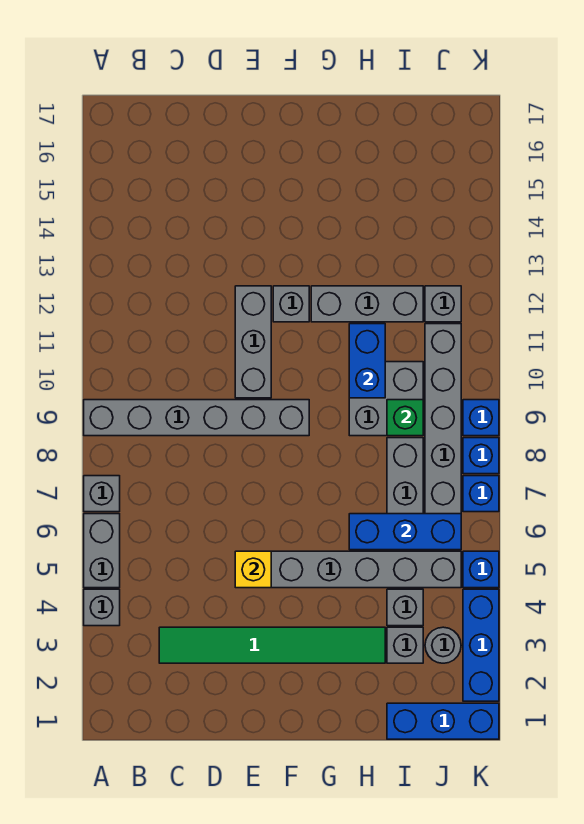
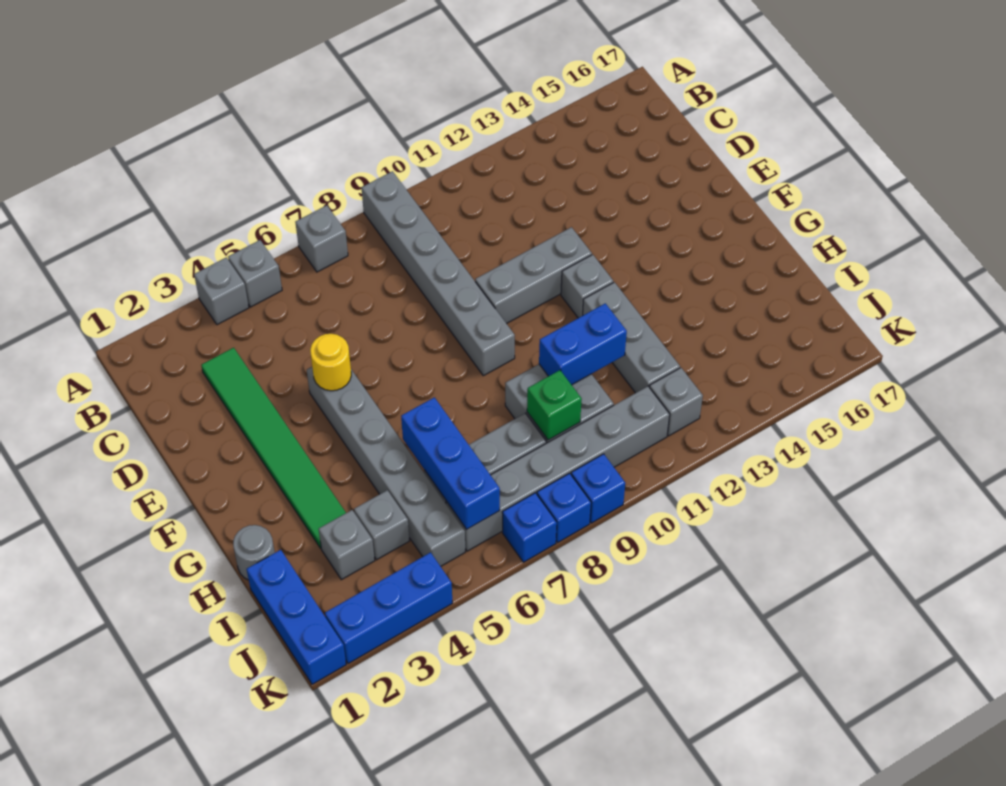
grey 1x2 brick [84,514,120,588] -> grey 1x1 brick [228,240,282,307]
yellow 1x1 brick [235,551,271,588] -> yellow 1x1 round brick [310,334,351,391]
grey 1x1 round brick [425,627,461,663] -> grey 1x1 round brick moved to [233,525,275,580]
blue 1x1 brick [463,551,499,588] -> none

